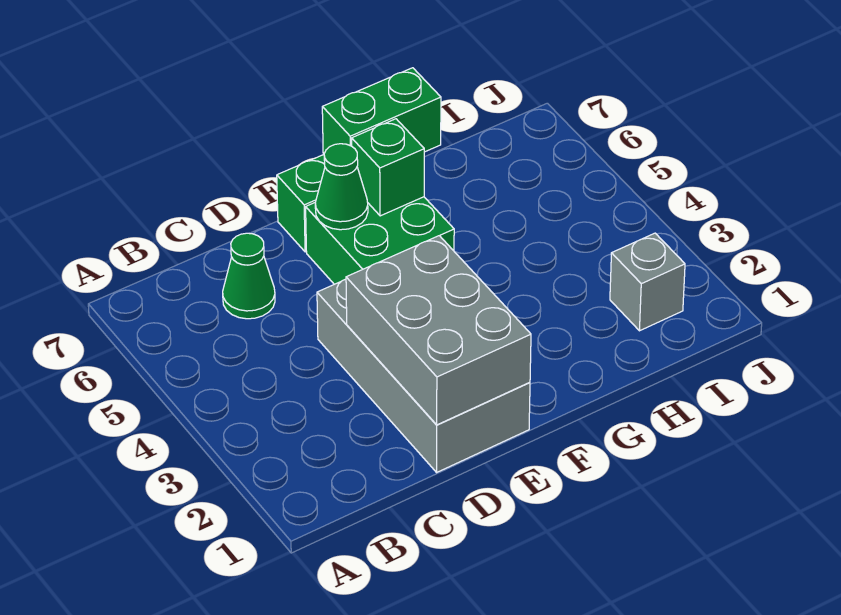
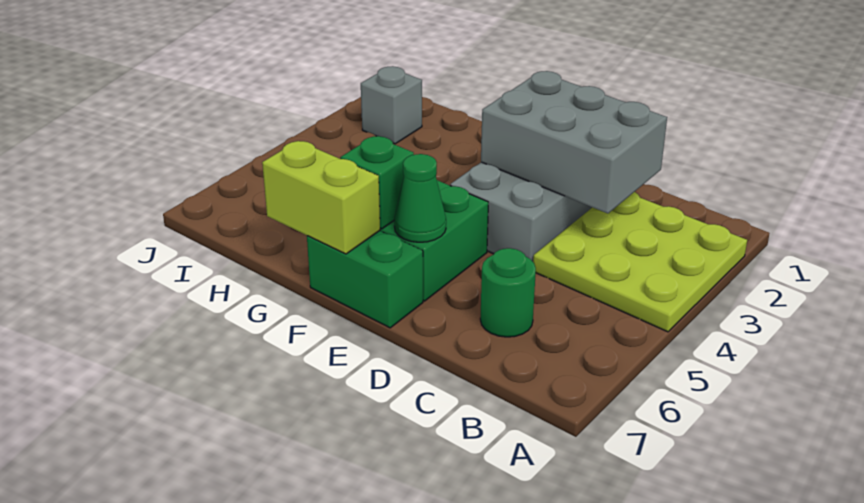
none -> lime 3x3 plate [533,192,747,332]
green 1x1 cone [223,233,275,319] -> green 1x1 round brick [480,248,536,337]
grey 2x3 brick [346,236,531,425] -> grey 2x3 brick turned to [481,71,667,214]
green 1x2 brick [322,68,441,155] -> lime 1x2 brick [262,141,380,254]

